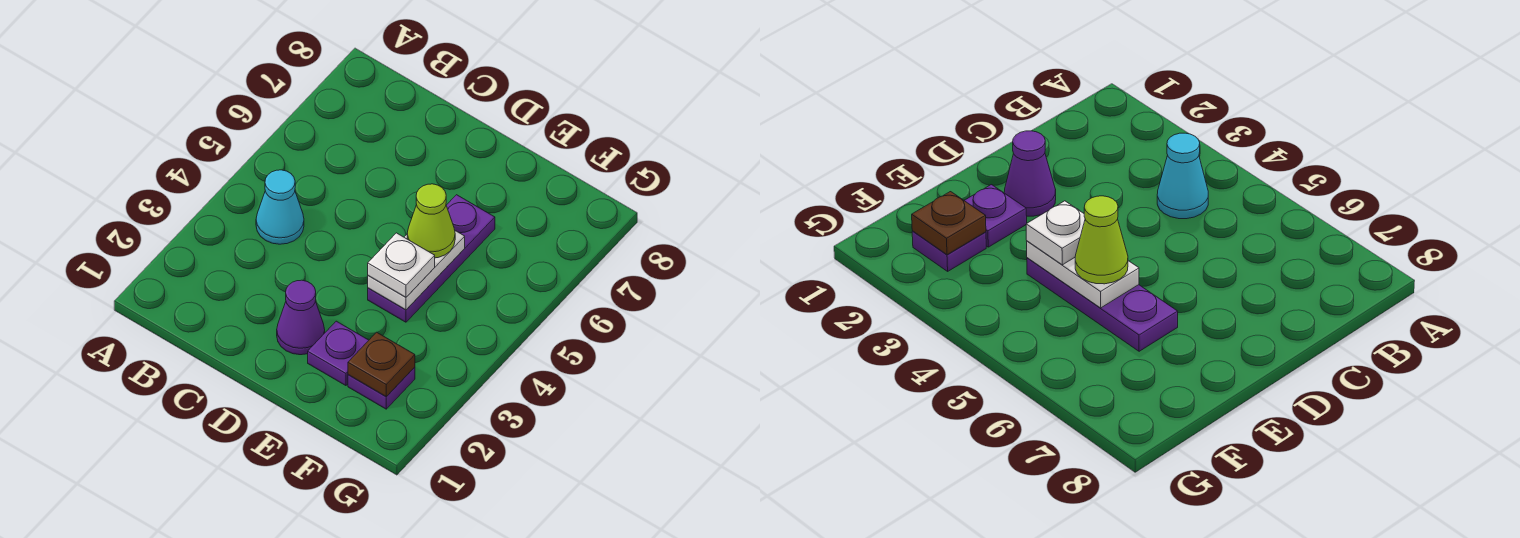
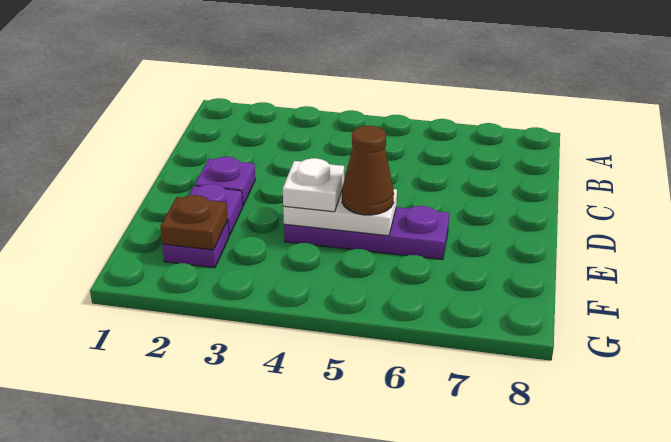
cyan 1x1 cone [256,170,304,244] -> none
purple 1x1 cone [277,280,325,355] -> purple 1x1 plate [195,157,255,205]
lime 1x1 cone [407,184,455,258] -> brown 1x1 cone [342,126,394,215]

